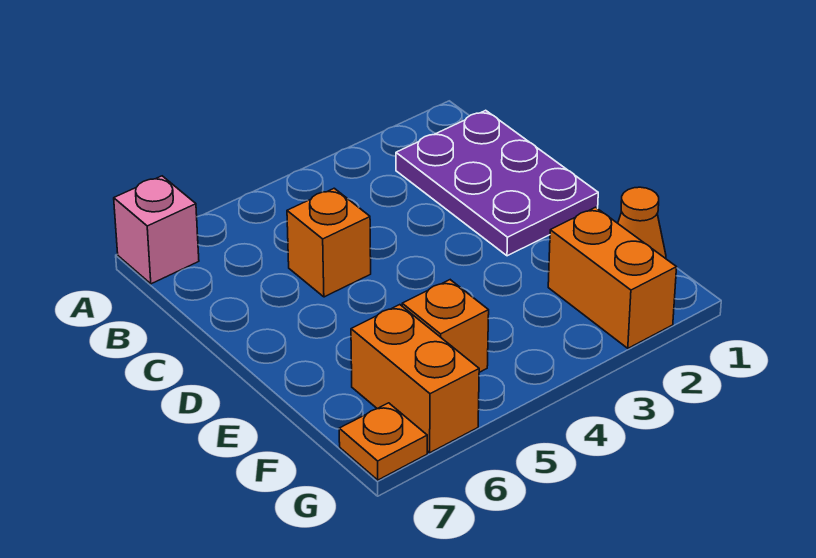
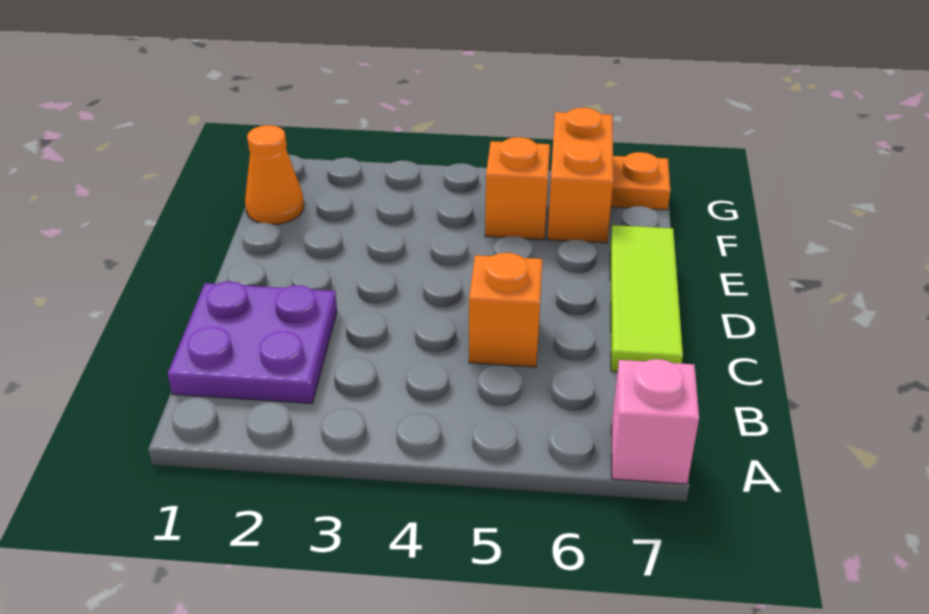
purple 2x3 plate [396,110,598,256] -> purple 2x2 plate [168,281,337,403]
none -> lime 1x3 tile [610,225,683,372]
orange 1x2 brick [548,207,677,348] -> none

